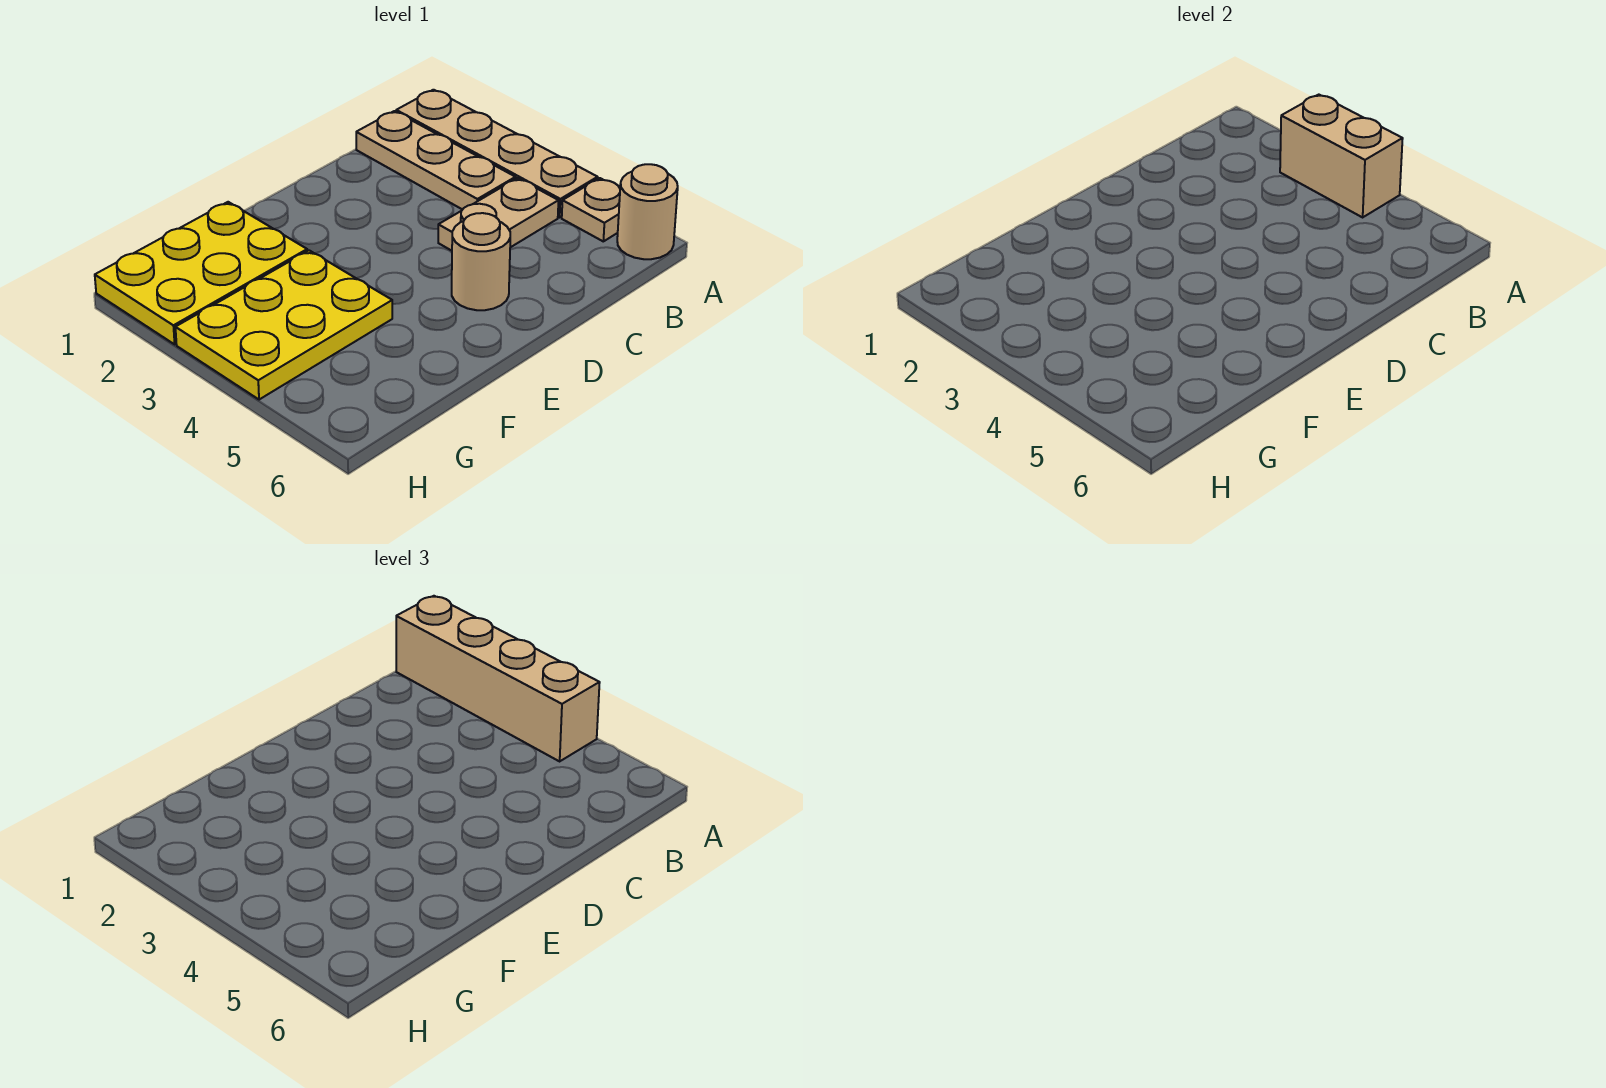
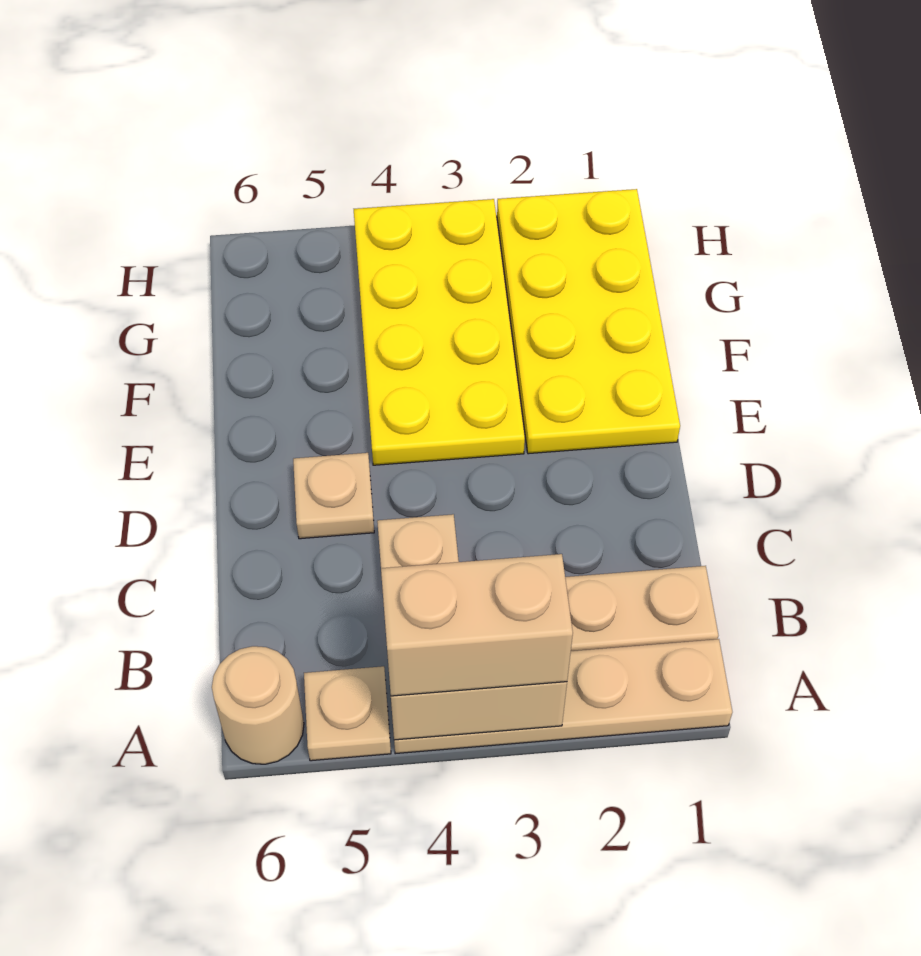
tan 1x4 brick [396,596,600,761] -> tan 1x2 brick [381,554,573,696]
tan 1x1 round brick [452,213,510,310] -> tan 1x1 plate [293,453,374,539]
yellow 2x3 plate [95,202,307,344] -> yellow 2x4 plate [497,189,680,454]
yellow 2x3 plate [175,250,392,400] -> yellow 2x4 plate [354,199,525,465]

